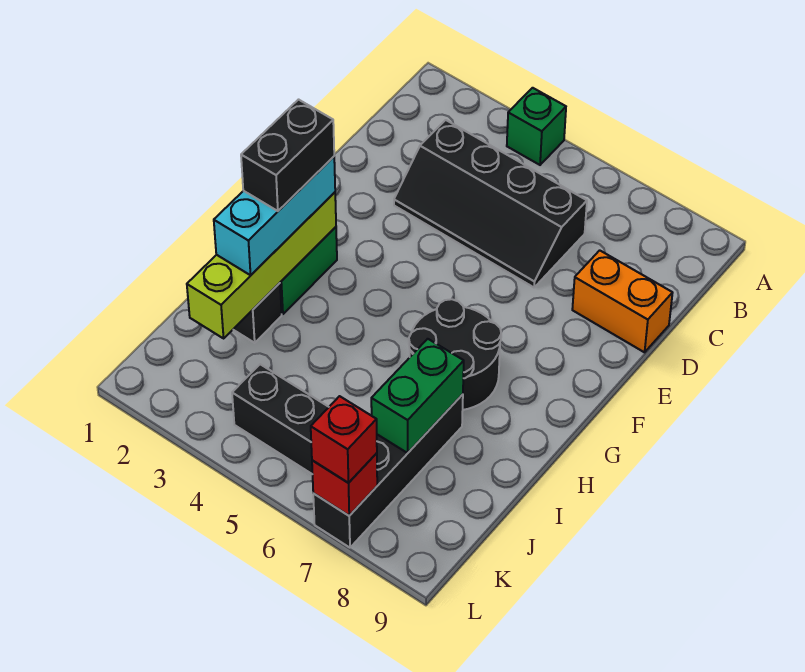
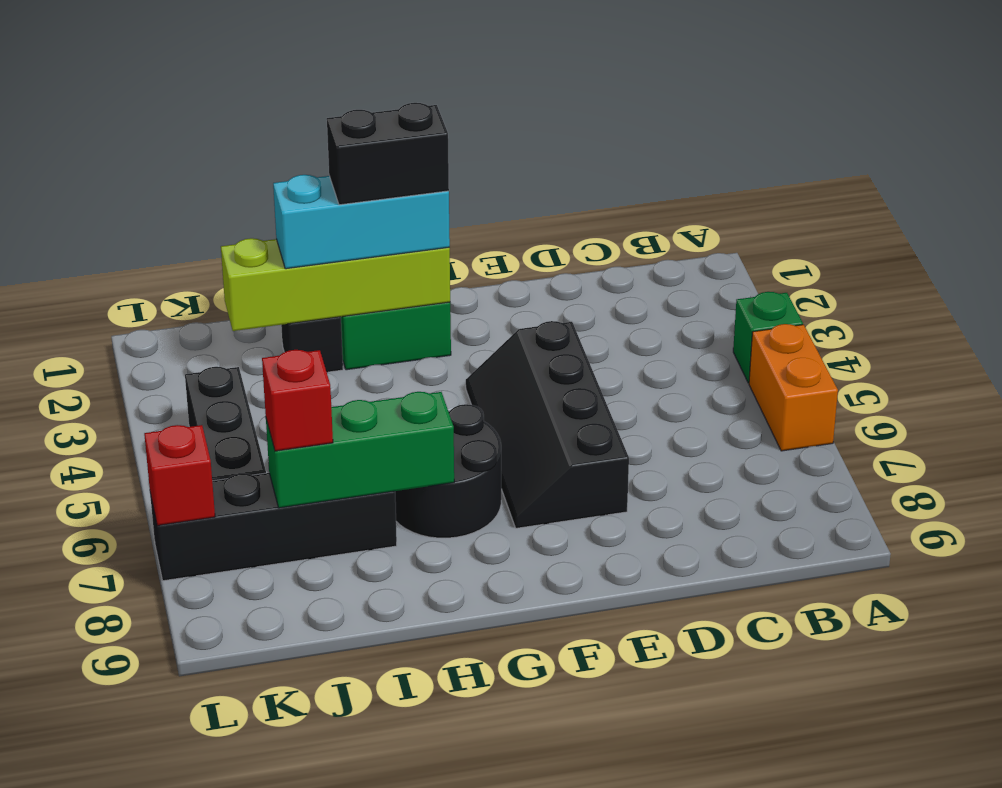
black 2x4 slope [394,120,587,287] -> black 2x4 slope moved to [466,321,629,528]
orange 1x2 brick [572,250,672,352] -> orange 1x2 brick moved to [749,324,838,451]
green 1x2 brick [371,339,464,453] -> green 1x3 brick [266,392,454,508]
red 1x1 brick [311,396,377,483] -> red 1x1 brick moved to [262,350,333,451]

